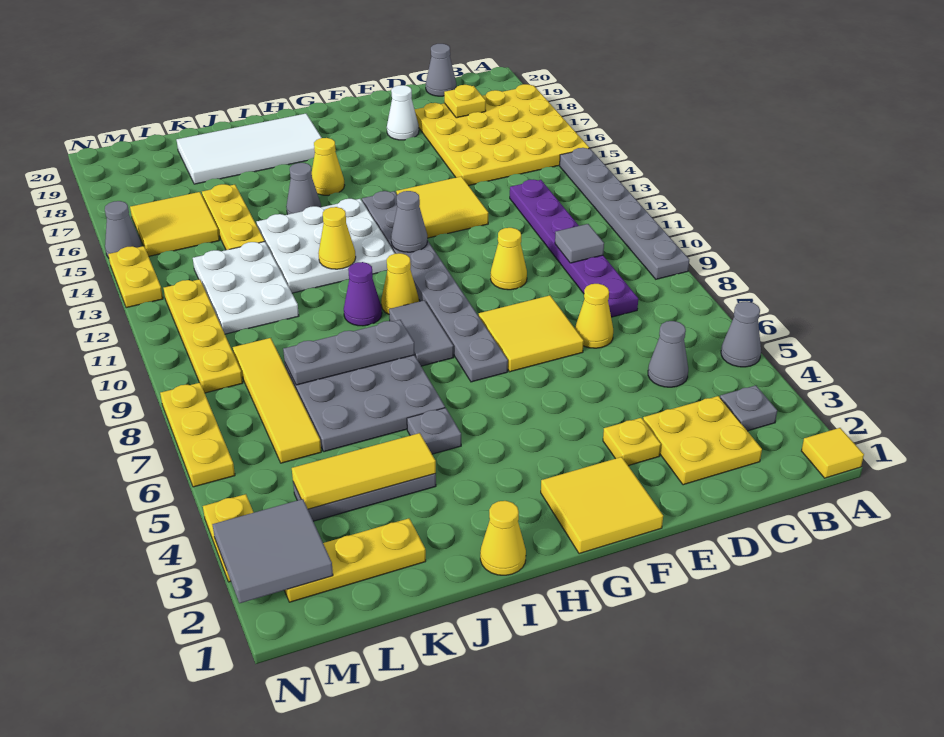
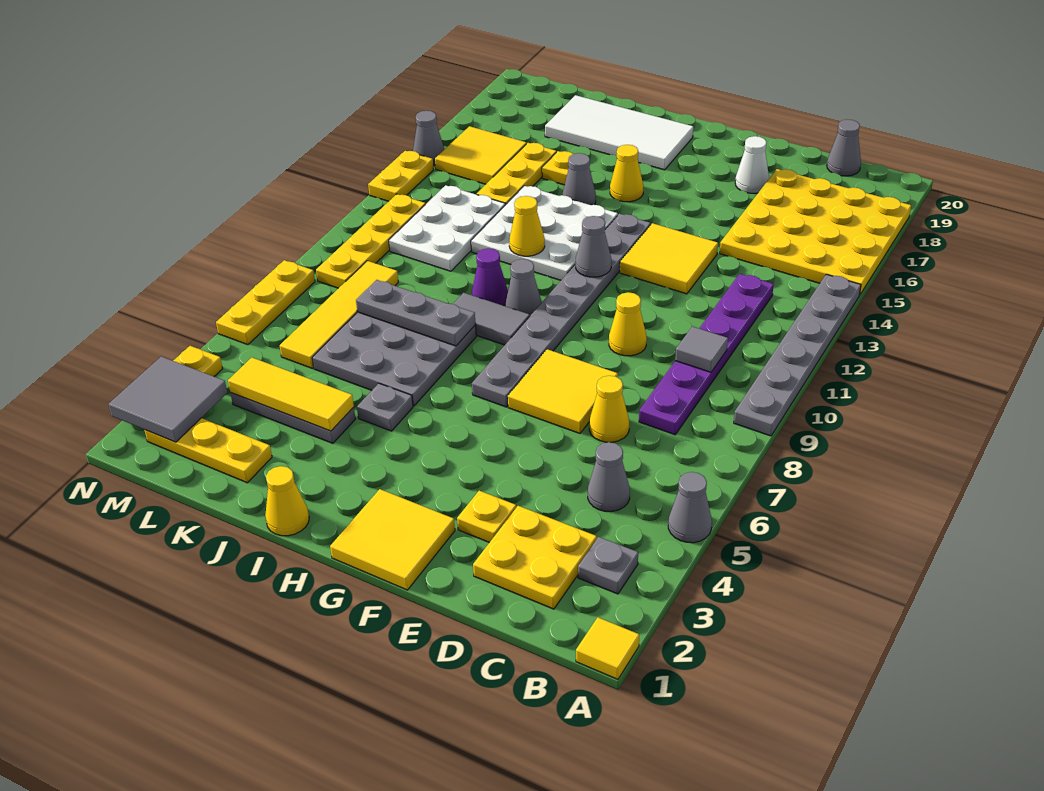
yellow 1x1 plate [444,85,486,118] -> yellow 1x1 plate moved to [542,151,573,185]
grey 1x2 tile [389,300,454,366] -> grey 1x2 tile turned to [453,293,530,345]
yellow 1x1 cone [381,253,419,314] -> grey 1x1 cone [505,259,542,316]

